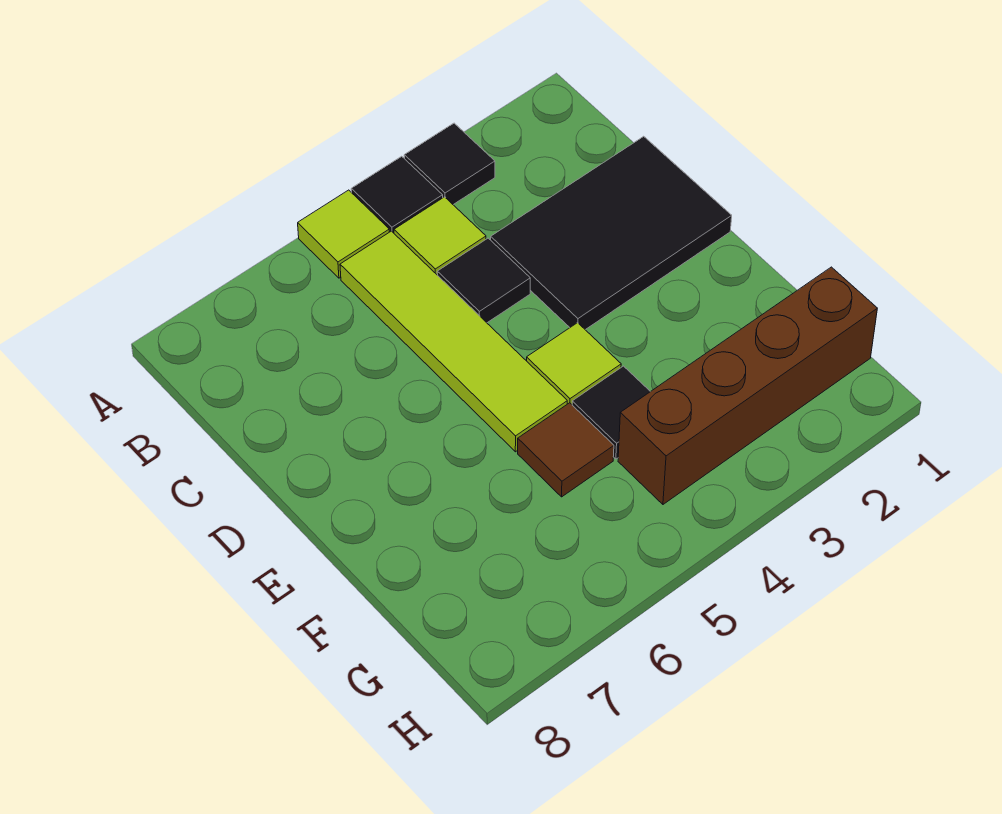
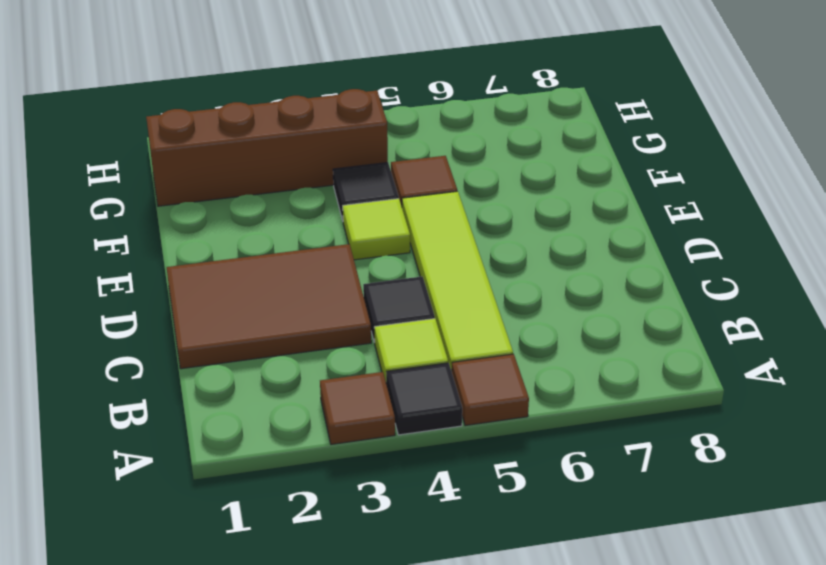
black 1x1 tile [404,123,495,205] -> brown 1x1 tile [320,372,395,444]
lime 1x1 tile [298,190,389,278] -> brown 1x1 tile [452,354,529,426]
black 2x3 tile [491,136,732,330] -> brown 2x3 tile [167,244,371,369]

